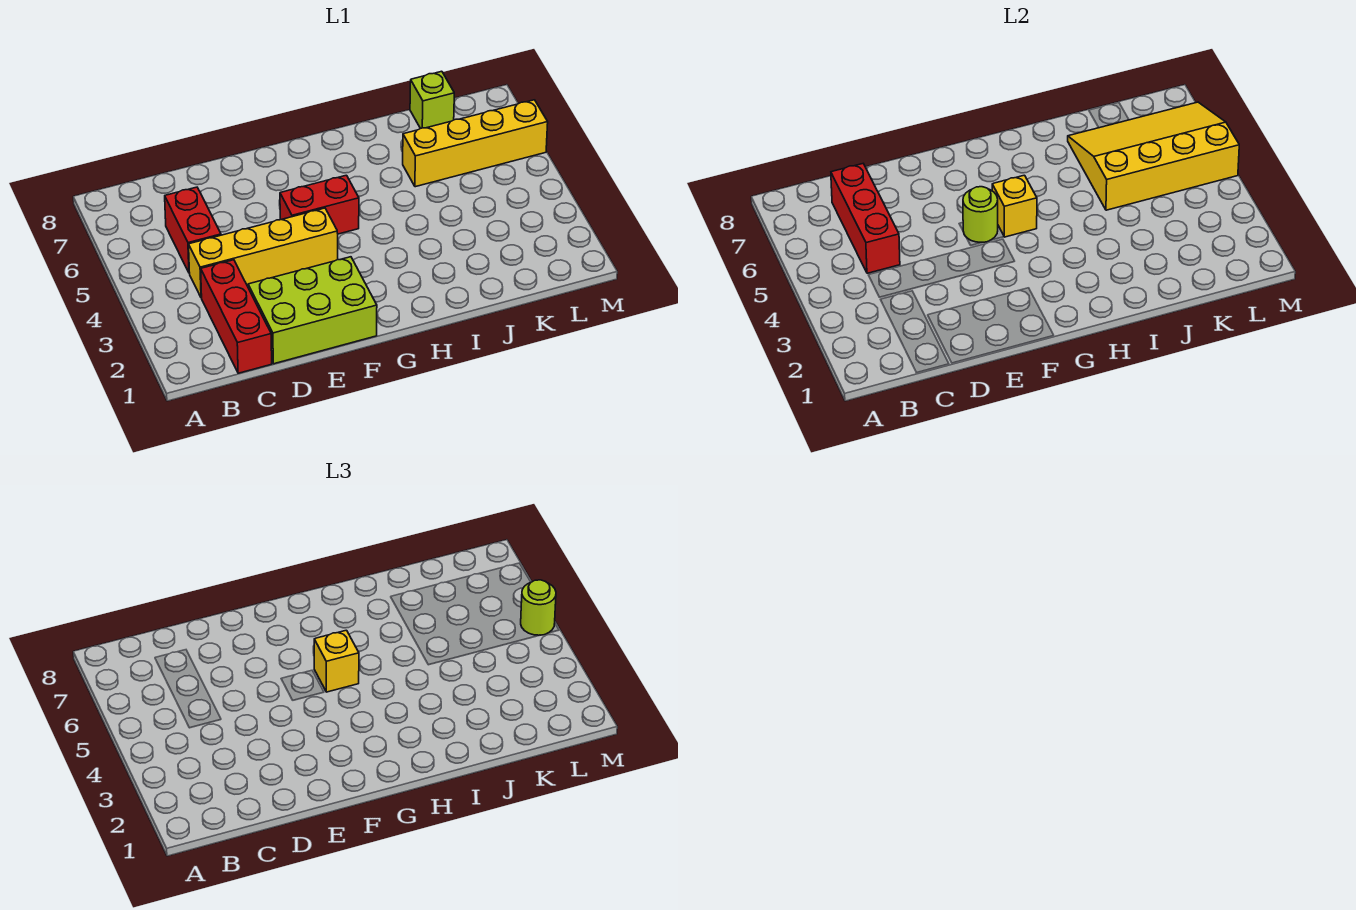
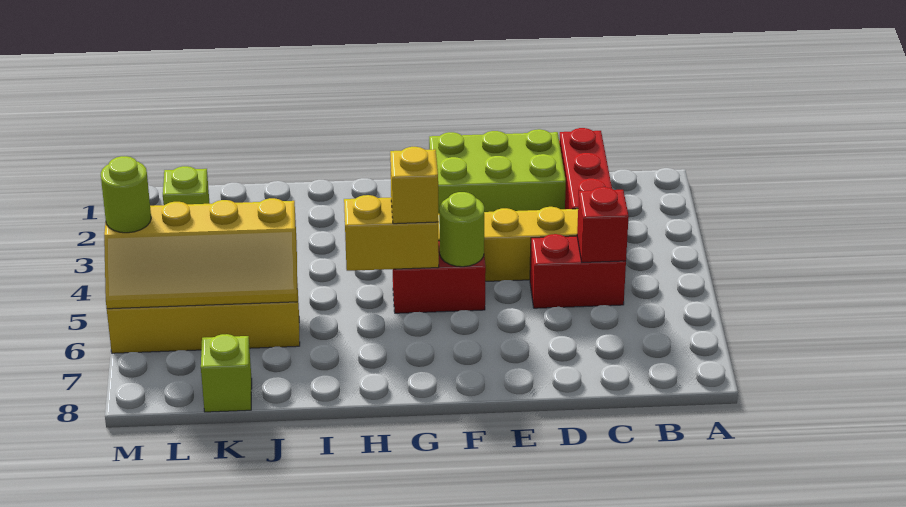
red 1x2 brick [165,187,221,273] -> red 1x2 brick turned to [530,234,626,308]
red 1x3 brick [831,164,900,273] -> red 1x1 brick [577,187,629,262]
yellow 1x1 brick [992,175,1037,237] -> yellow 1x2 brick [344,195,439,271]
yellow 3x4 slope [1068,102,1239,210] -> yellow 2x4 slope [104,198,297,309]
none -> lime 1x1 brick [163,166,210,205]

